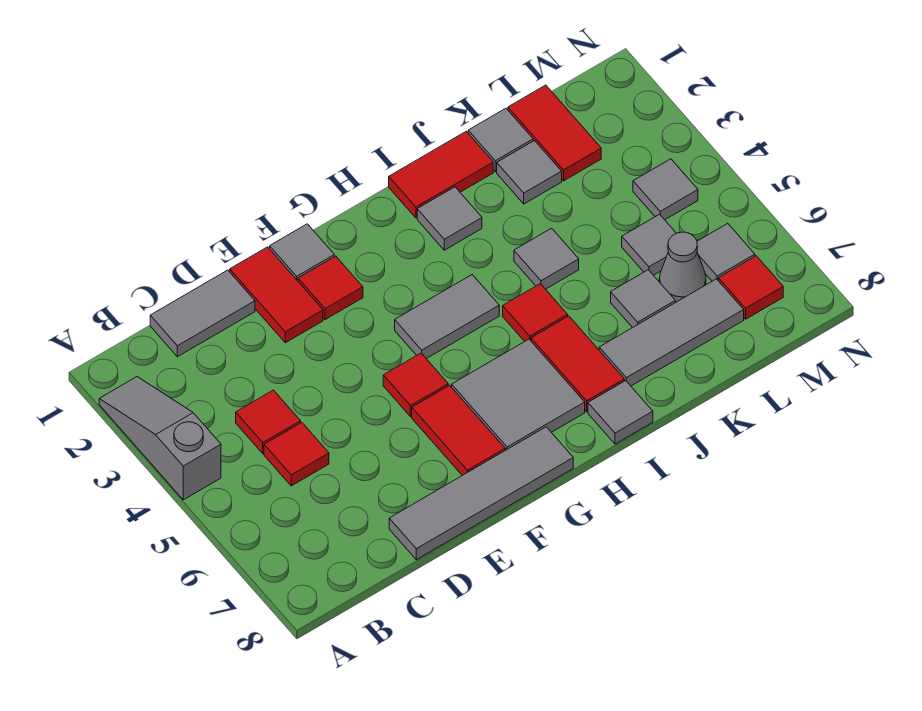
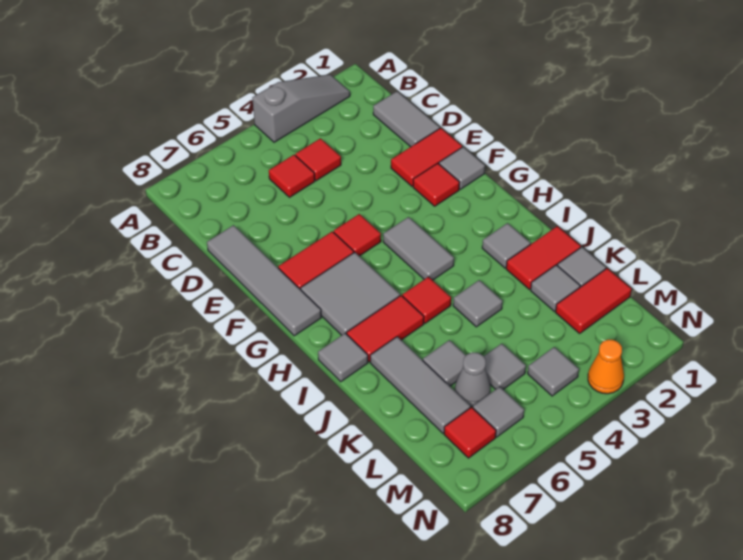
red 1x2 tile [389,131,493,218] -> red 1x2 tile turned to [506,226,581,289]
none -> orange 1x1 cone [588,340,624,394]

